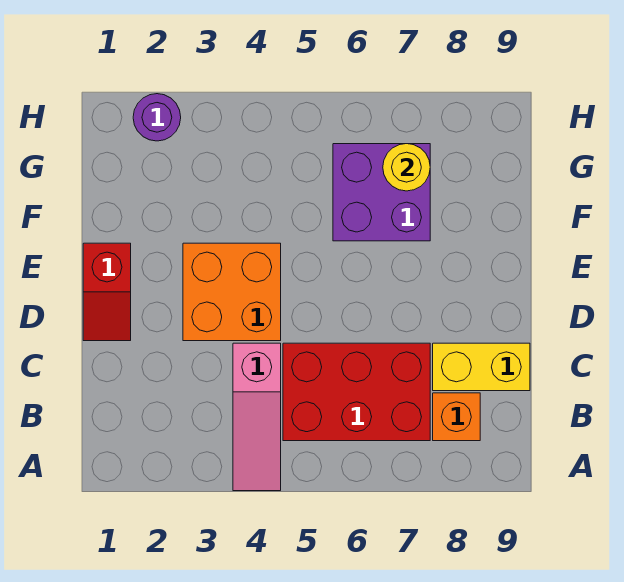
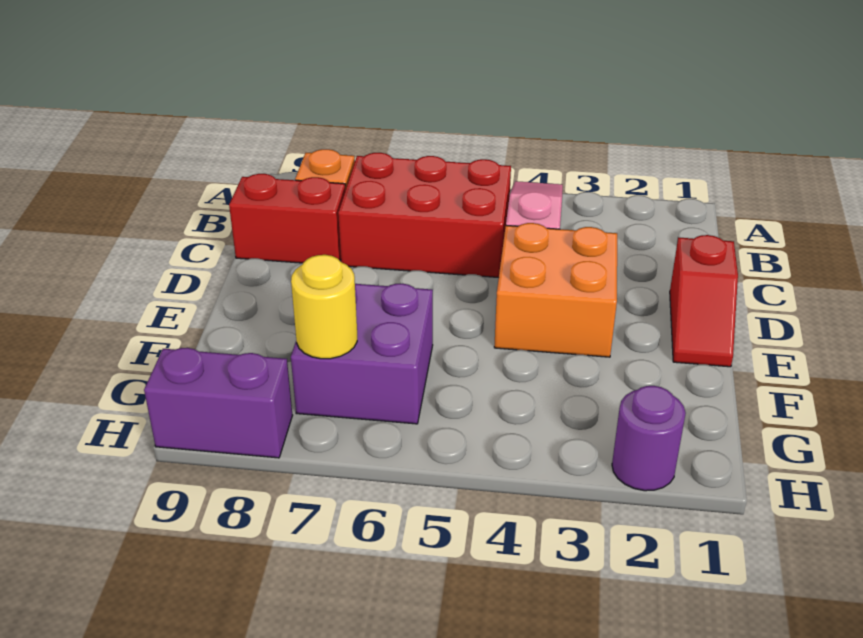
yellow 1x2 brick [433,343,530,391] -> red 1x2 brick [229,174,345,263]
red 1x2 slope [83,243,131,341] -> red 1x2 slope turned to [670,235,738,367]
none -> purple 1x2 brick [144,348,293,458]

